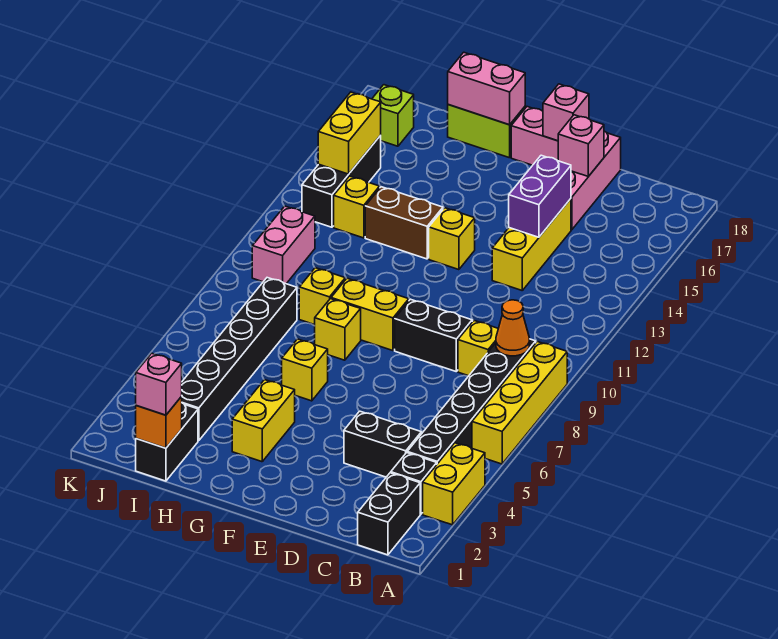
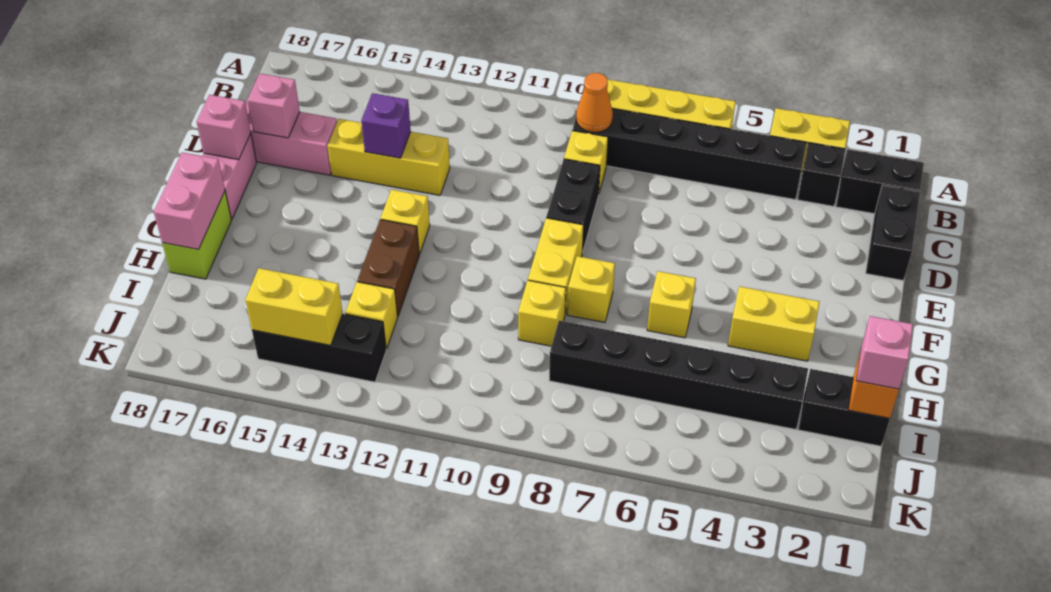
black 1x2 brick [344,411,421,477] -> black 1x2 brick moved to [866,185,920,280]
purple 1x2 brick [509,155,571,237] -> purple 1x1 brick [361,93,411,158]
pink 1x2 brick [252,206,315,284] -> none
lime 1x1 brick [372,85,414,146] -> none

